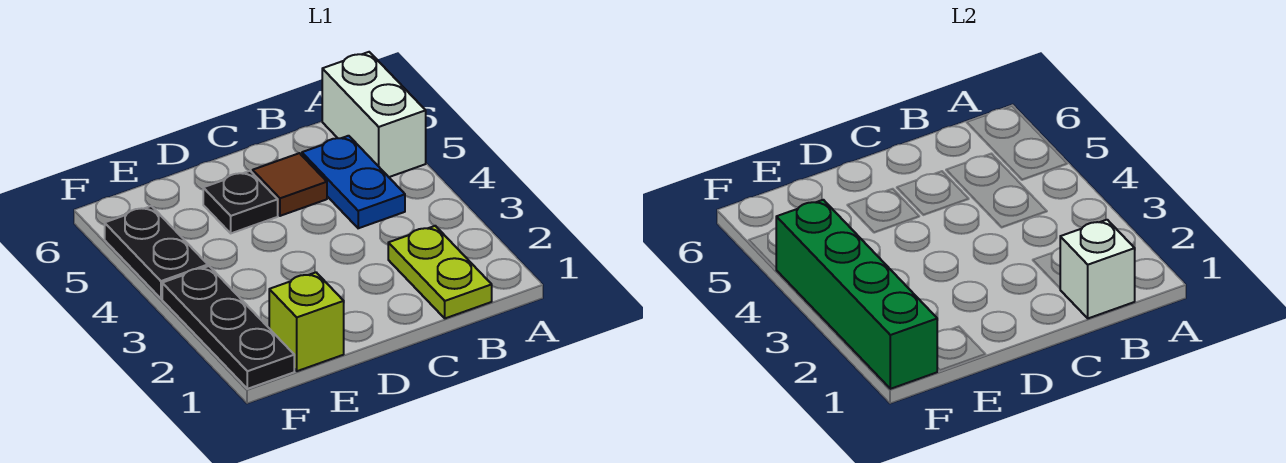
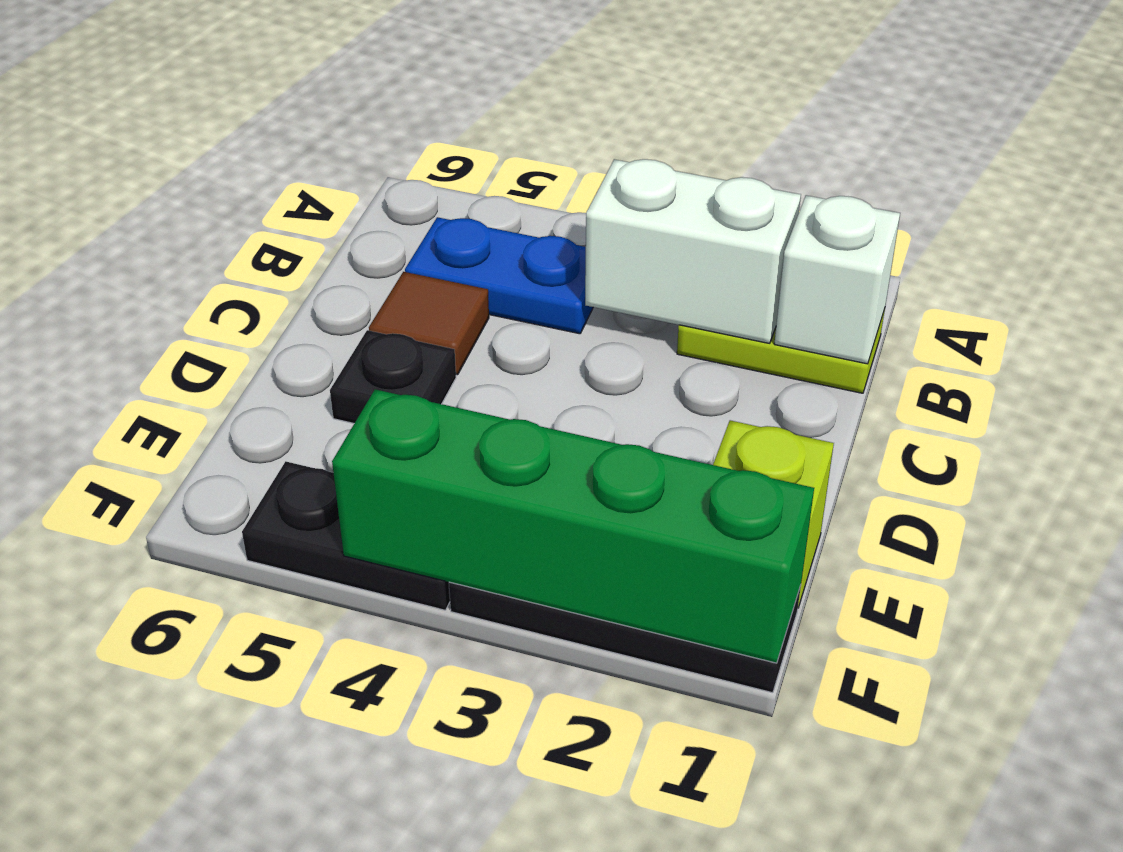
white 1x2 brick [322,52,426,177] -> white 1x2 brick moved to [585,159,801,343]

